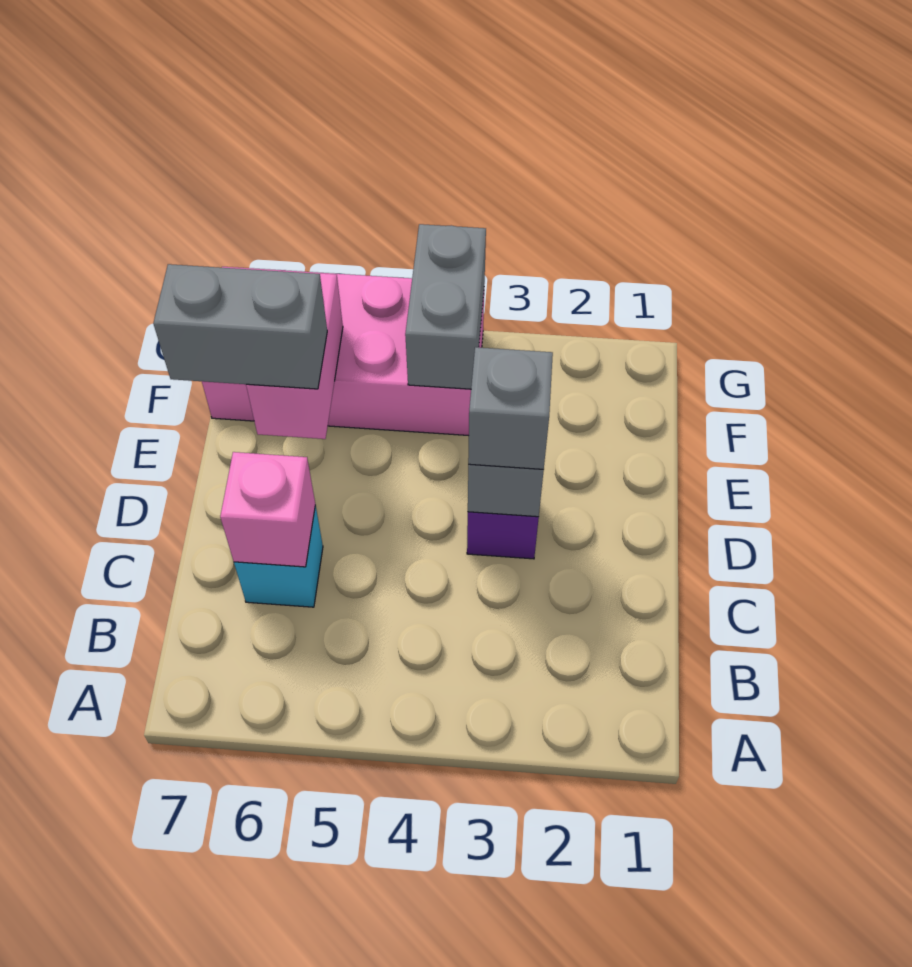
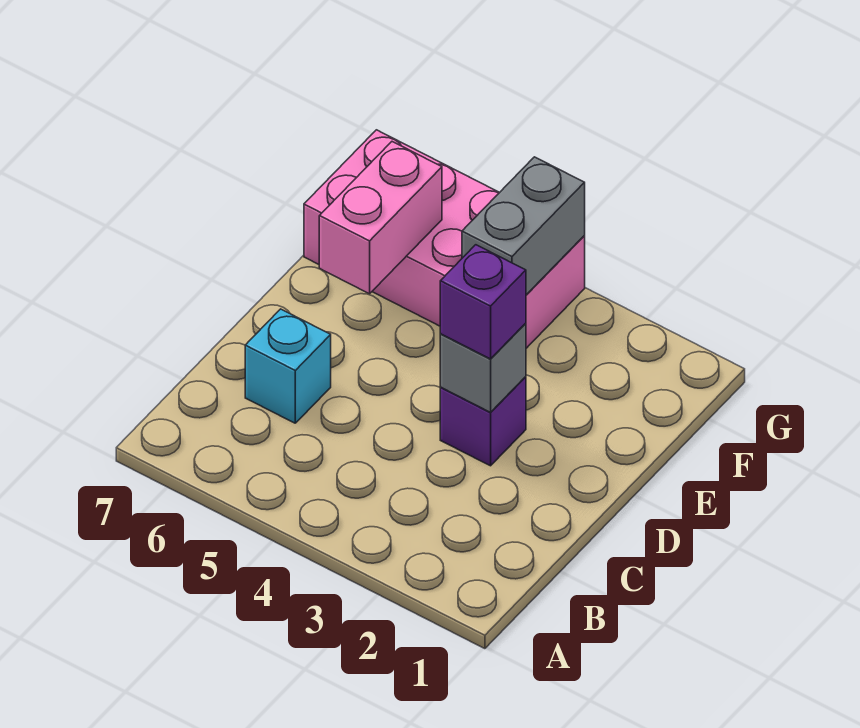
pink 1x1 brick [220,452,315,567] -> none
grey 1x1 brick [468,347,553,469] -> purple 1x1 brick [440,245,526,359]
grey 1x2 brick [153,264,327,389] -> none

